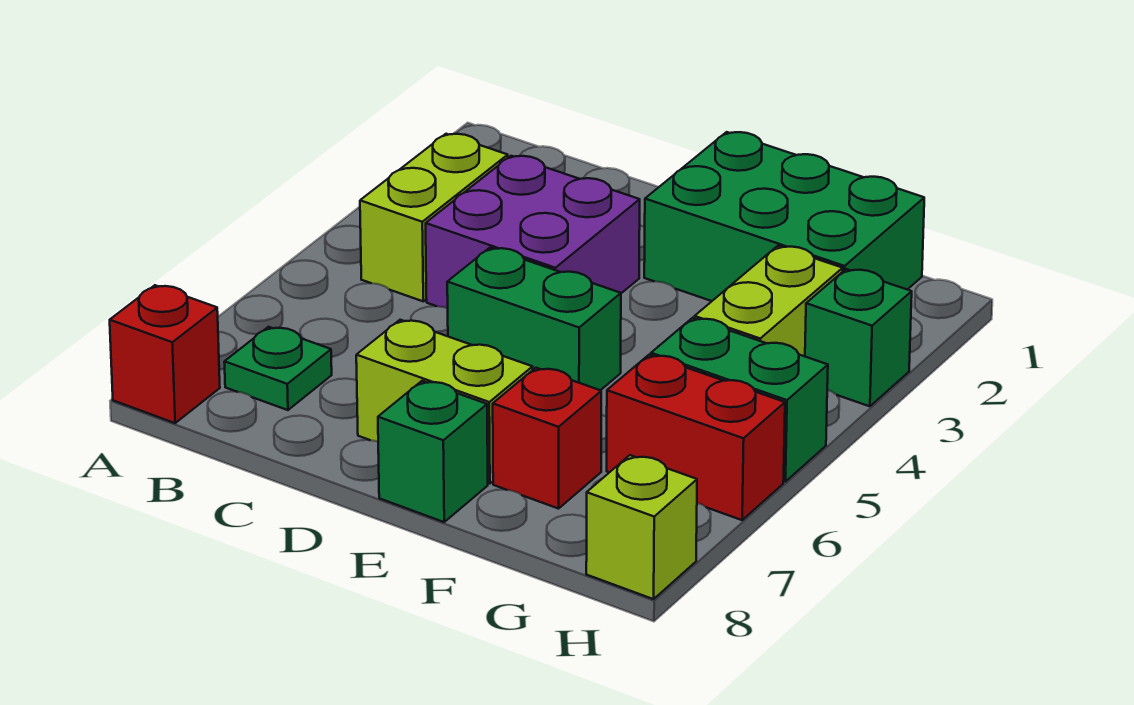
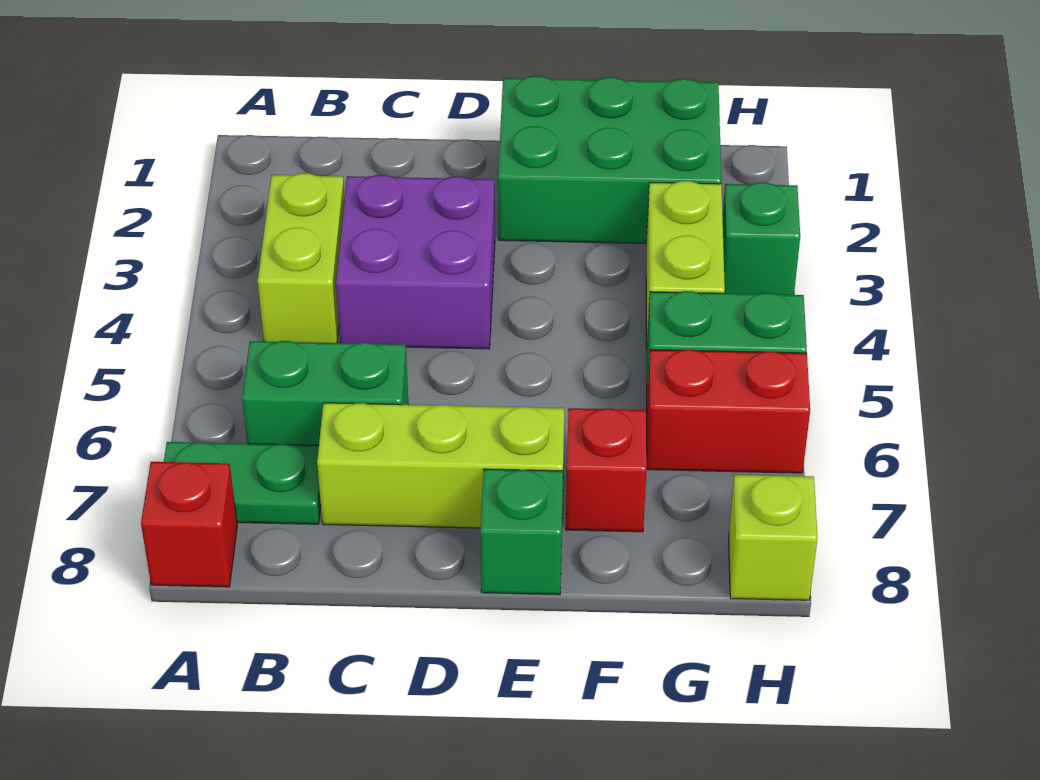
green 1x1 plate [224,327,332,410] -> green 1x2 plate [164,442,321,524]
green 1x2 brick [447,248,621,390] -> green 1x2 brick moved to [242,341,409,445]
lime 1x2 brick [356,320,533,484] -> lime 1x3 brick [317,403,564,528]

